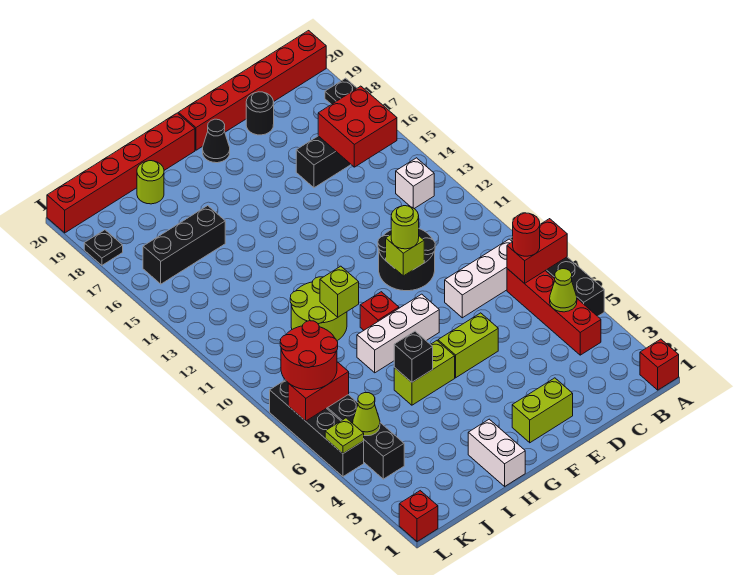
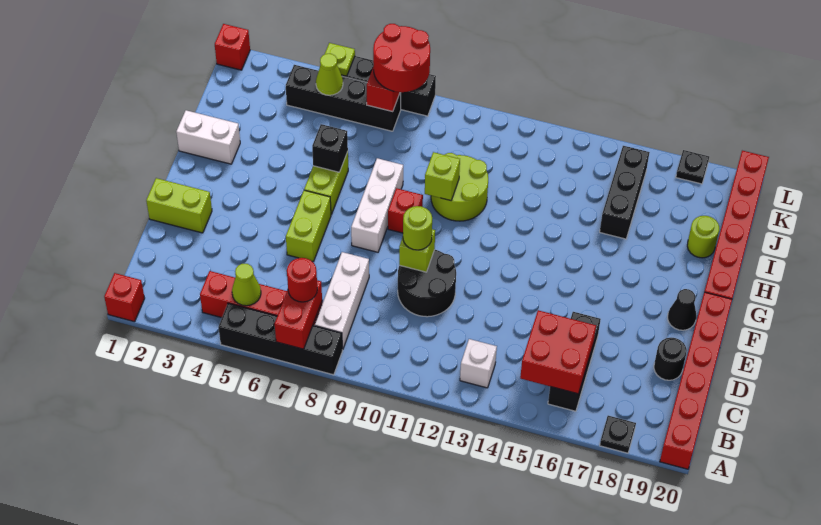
lime 1x2 brick [512,378,573,443] -> lime 1x2 brick turned to [146,178,212,233]

